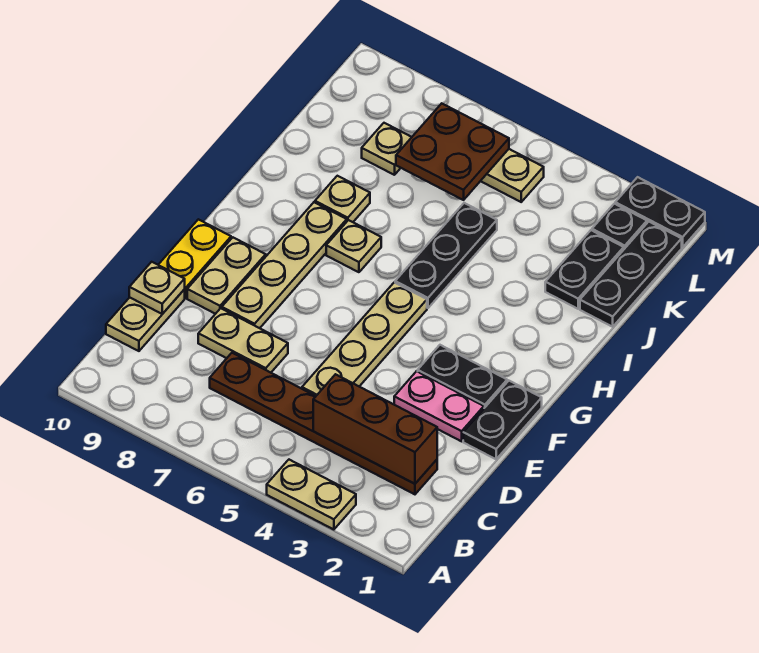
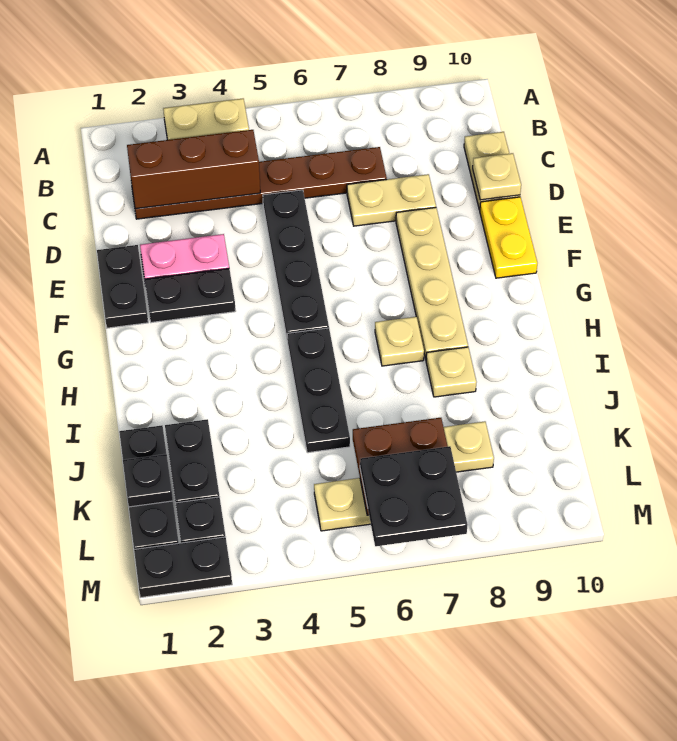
tan 1x4 plate [302,282,427,396] -> black 1x4 plate [263,190,329,341]
tan 1x2 plate [187,238,266,314] -> none
none -> black 1x1 plate [123,454,173,507]
none -> black 2x2 plate [360,446,467,546]

